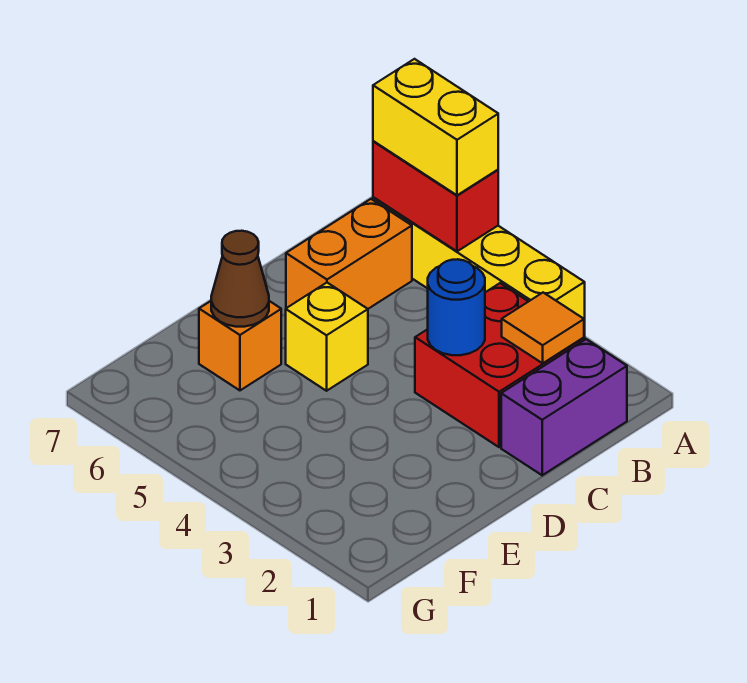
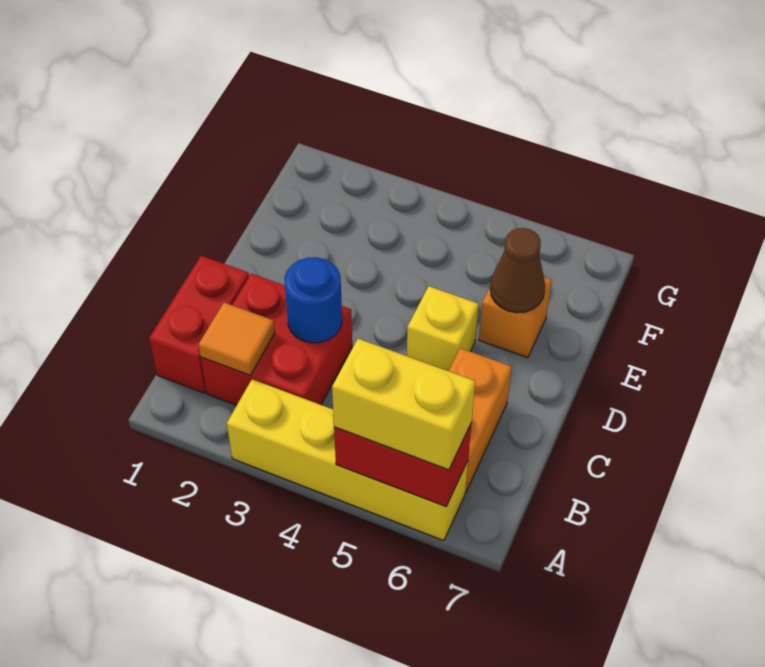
purple 1x2 brick [501,339,627,475] -> red 1x2 brick [149,256,249,393]

